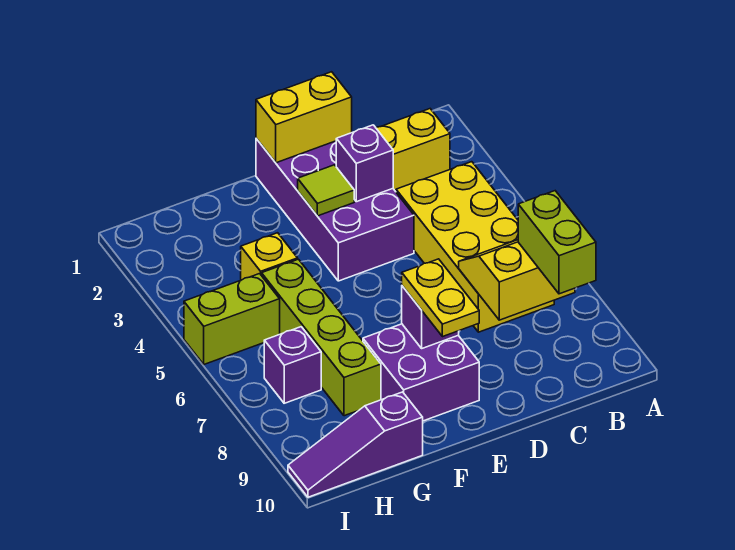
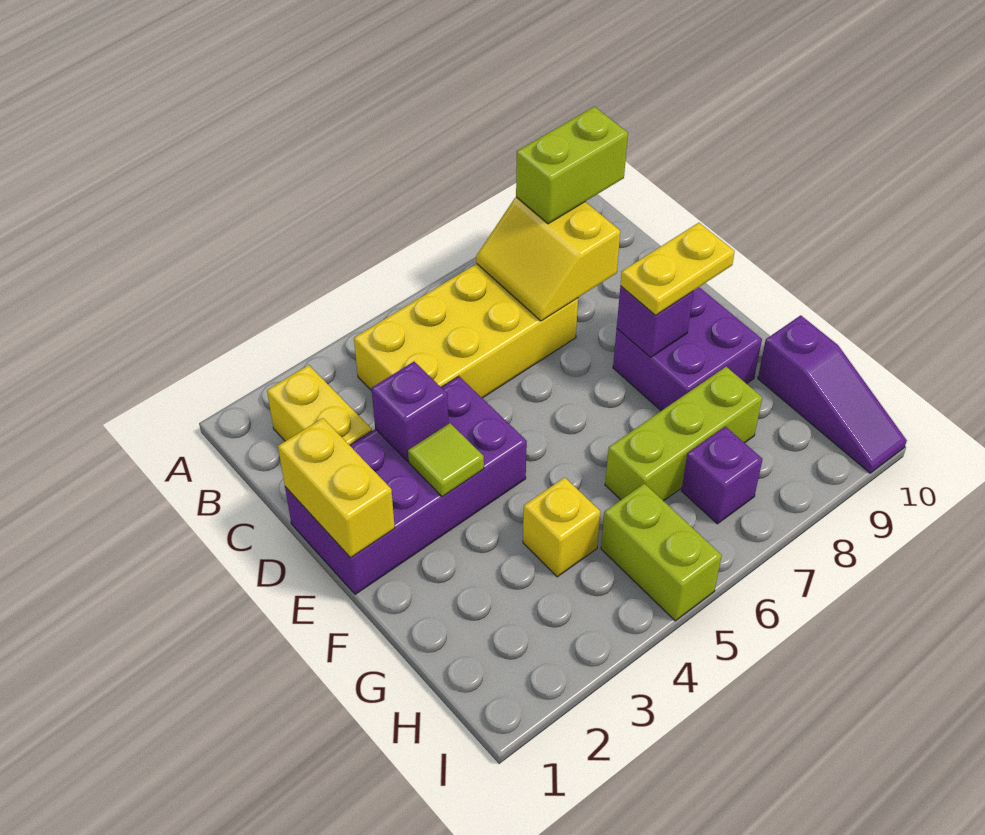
lime 1x4 brick [262,259,381,416] -> lime 1x3 brick [605,367,762,501]

